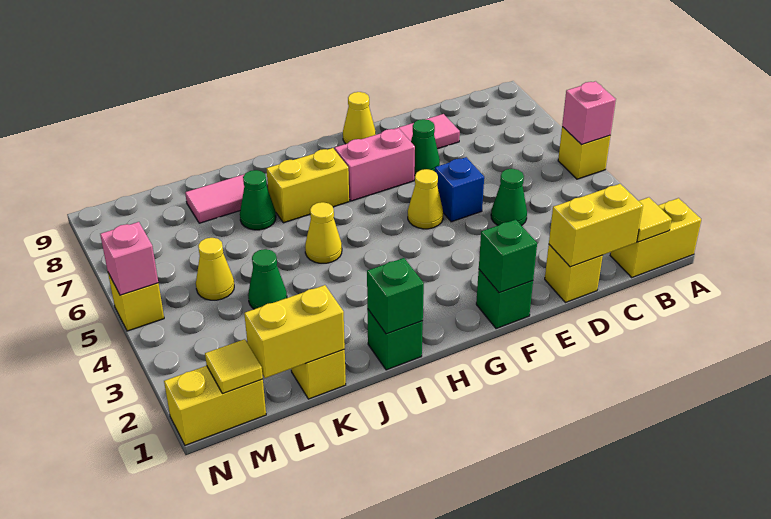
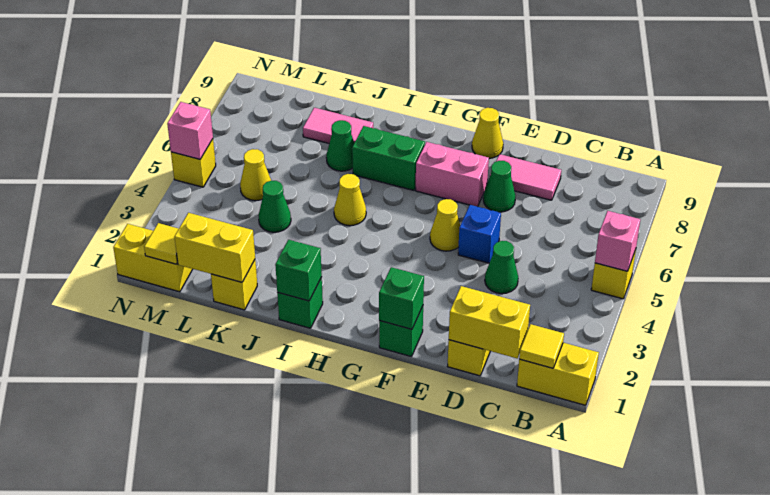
yellow 1x2 brick [266,148,349,223] -> green 1x2 brick [352,126,425,190]

